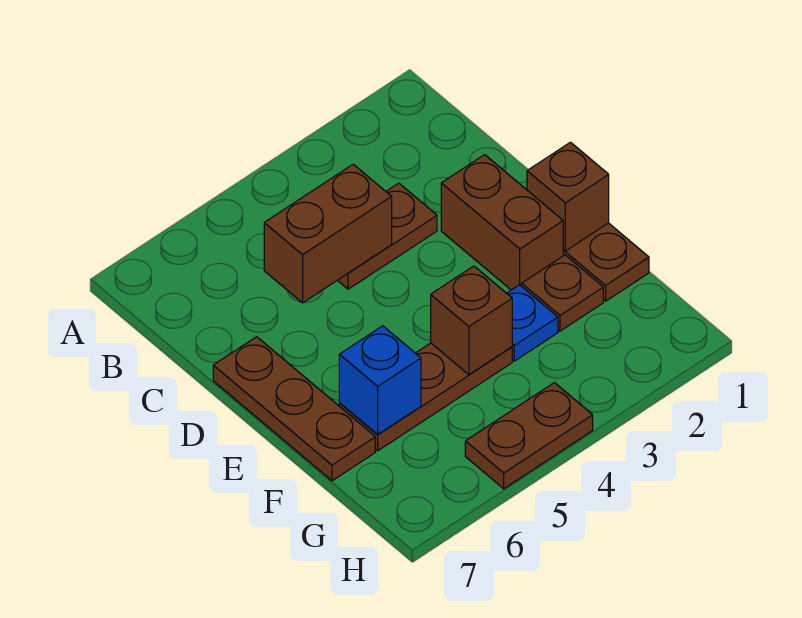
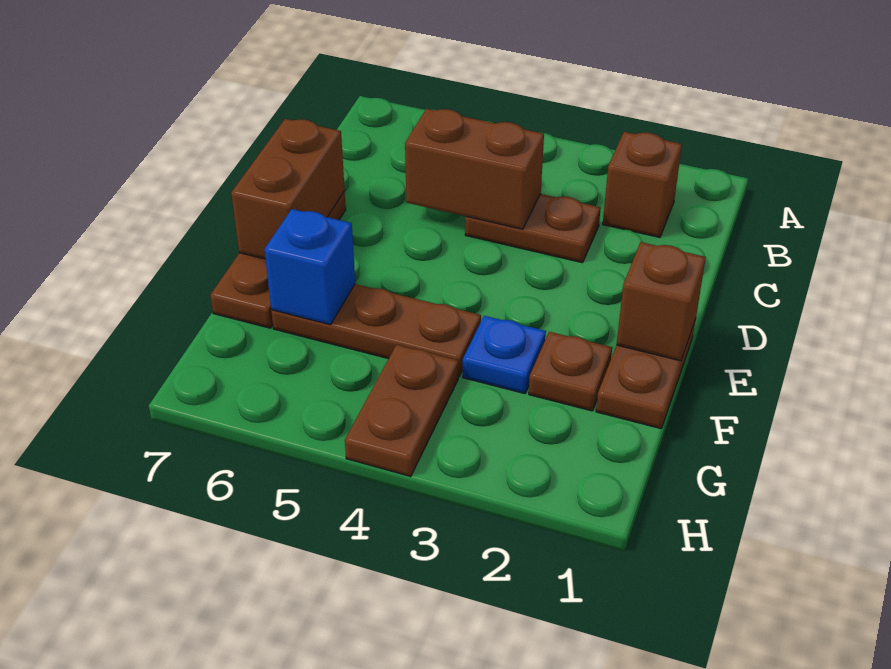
brown 1x2 brick [441,155,563,290] -> brown 1x2 brick moved to [231,119,345,259]
brown 1x1 brick [431,266,512,375] -> brown 1x1 brick moved to [603,132,682,237]
brown 1x2 plate [465,383,593,489] -> brown 1x2 plate turned to [345,345,459,477]

